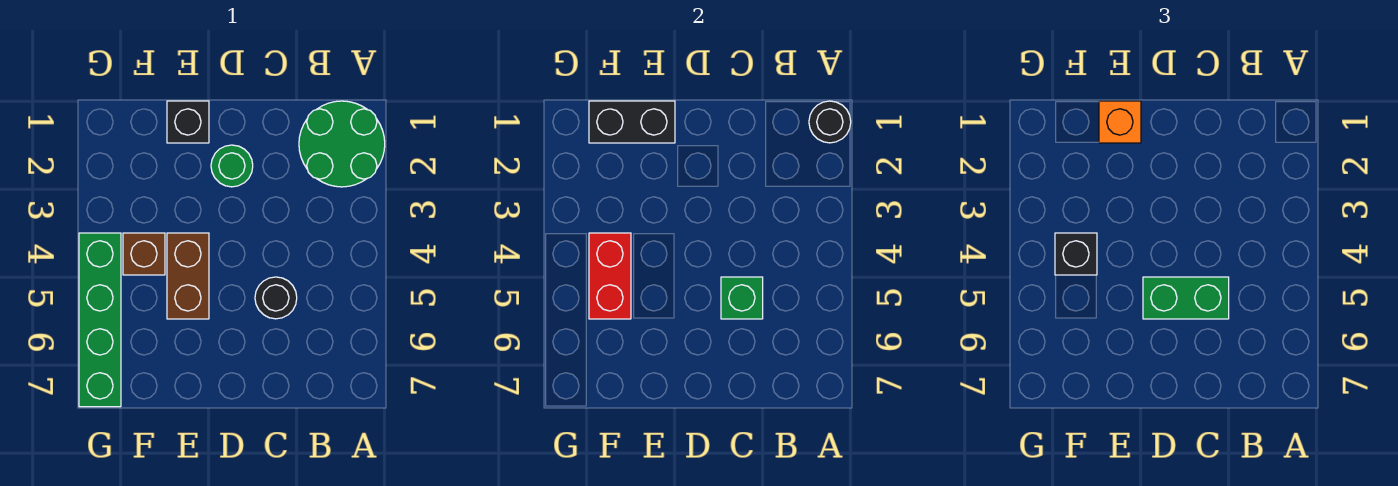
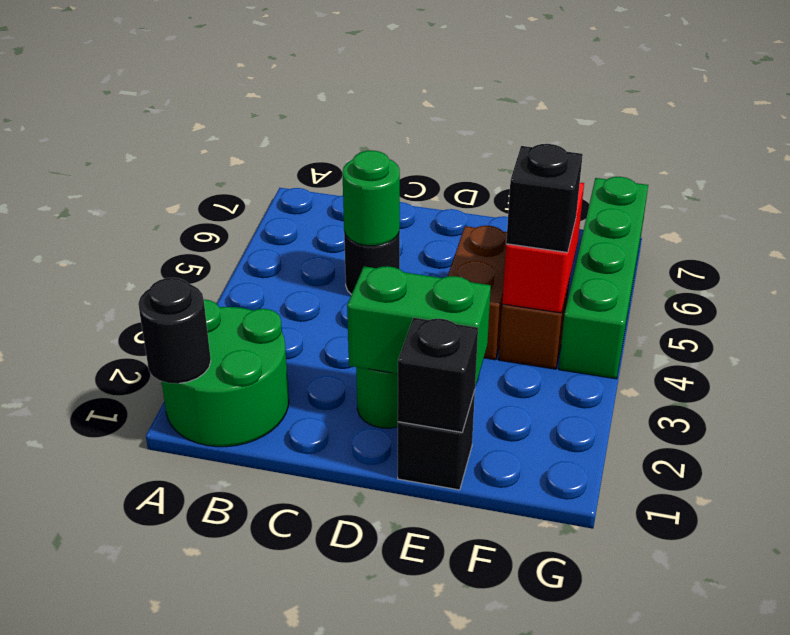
green 1x1 brick [721,277,763,319] -> green 1x1 round brick [342,150,400,246]
green 1x2 brick [1143,277,1229,319] -> green 1x2 brick moved to [347,266,491,386]
black 1x2 brick [589,101,675,143] -> black 1x1 brick [398,318,478,432]
orange 1x1 brick [1099,101,1141,143] -> none

